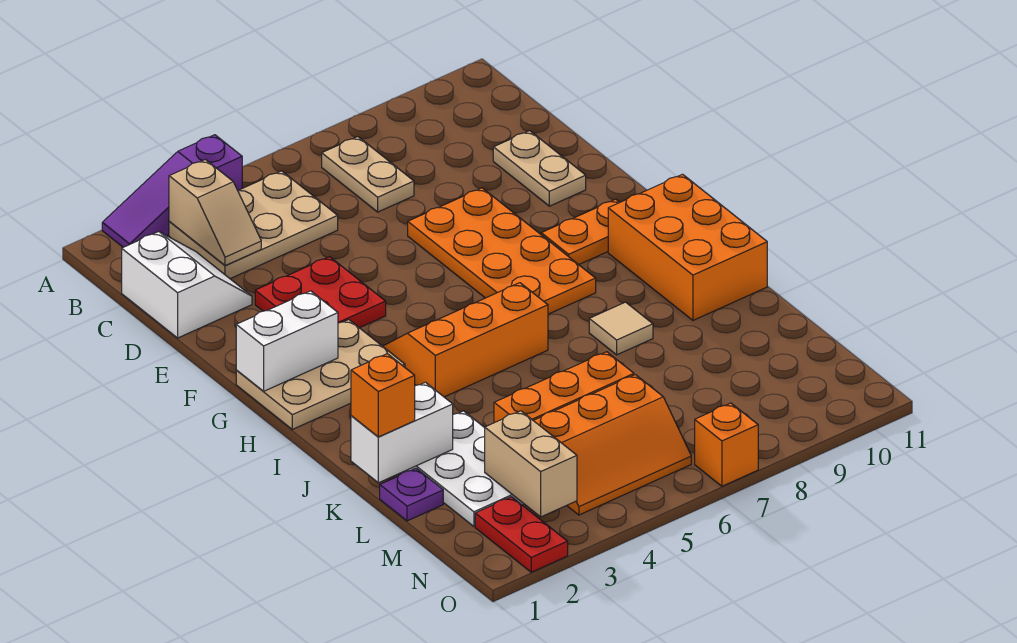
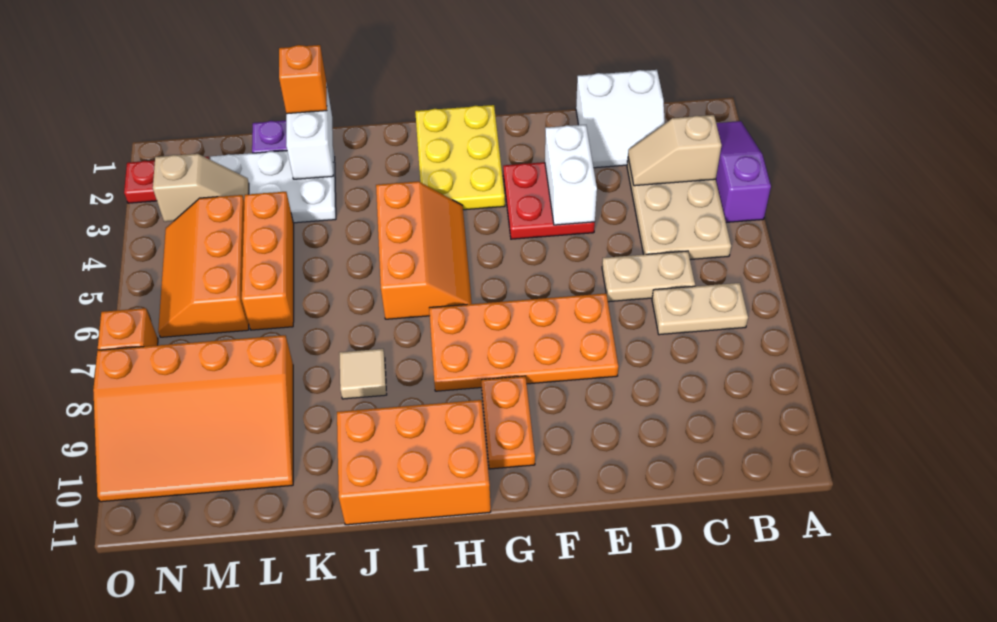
tan 1x2 plate [493,131,586,206] -> tan 1x2 plate moved to [602,251,695,302]
tan 2x3 plate [236,320,405,429] -> yellow 2x3 plate [415,105,505,210]
white 1x2 brick [236,291,338,391] -> white 1x2 brick moved to [545,125,597,225]
none -> orange 3x4 slope [93,335,293,502]
tan 1x2 brick [485,411,577,517] -> tan 1x2 slope [153,154,249,222]

